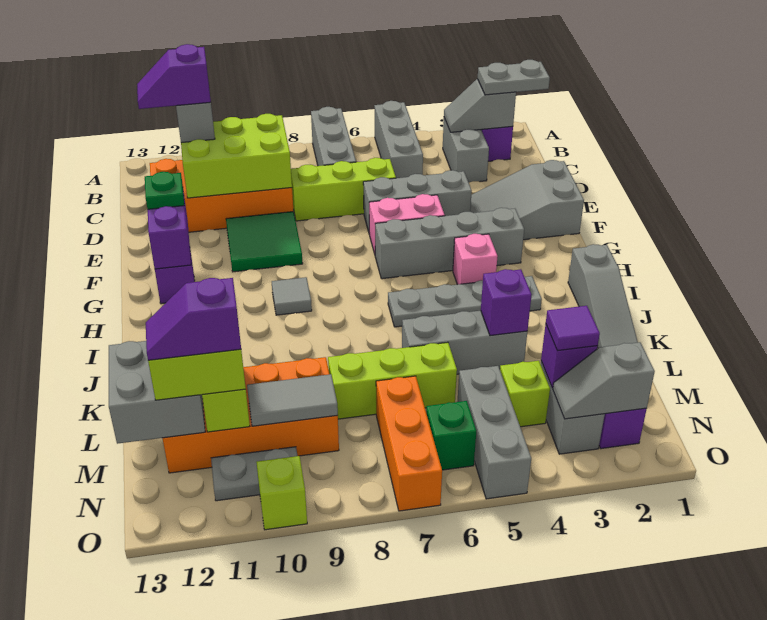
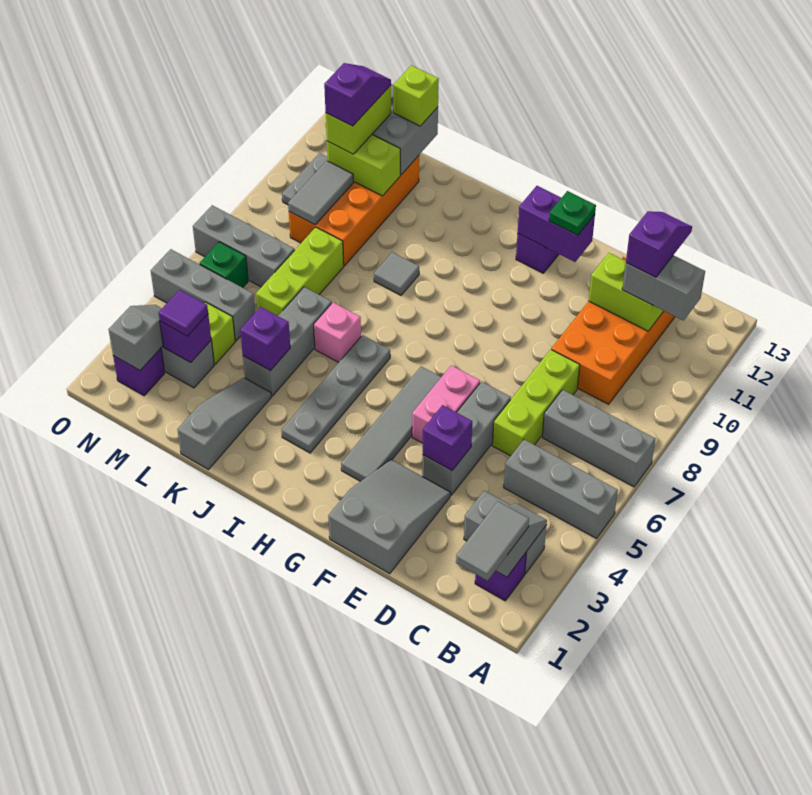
grey 1x2 plate [478,60,550,95] -> grey 1x2 tile [456,501,529,581]
lime 2x3 brick [181,114,292,198] -> lime 1x2 brick [589,253,664,331]
none -> purple 1x1 brick [423,405,472,471]
green 2x2 tile [226,211,303,272] -> none
grey 1x4 brick [375,208,524,279] -> grey 1x4 tile [341,366,441,481]
pink 1x1 brick [453,234,498,285] -> pink 1x1 brick moved to [314,302,361,363]
grey 1x1 tile [272,277,312,315] -> grey 1x1 tile moved to [374,252,419,295]
grey 1x3 slope [568,244,638,348] -> grey 1x3 slope turned to [177,378,271,470]
orange 1x3 brick [376,376,442,511] -> grey 1x3 brick [193,205,295,287]
lime 1x1 brick [256,456,307,530] -> lime 1x1 brick moved to [393,65,439,126]

